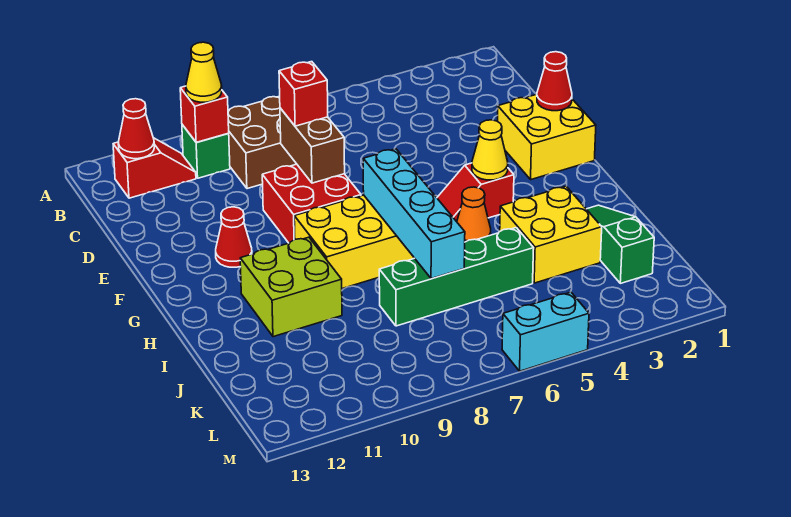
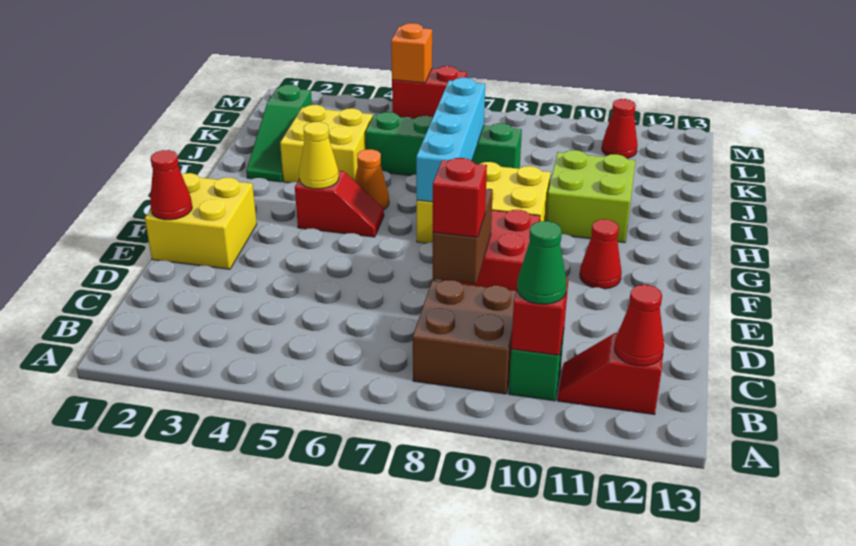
yellow 1x1 cone [186,42,222,102] -> green 1x1 cone [517,221,567,304]
none -> red 1x1 cone [602,99,638,158]
cyan 1x2 brick [502,292,589,371] -> red 1x2 brick [392,66,467,118]
none -> orange 1x1 brick [391,23,432,83]

